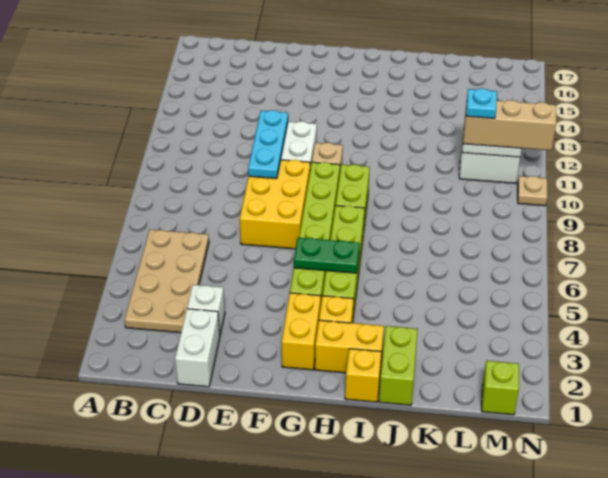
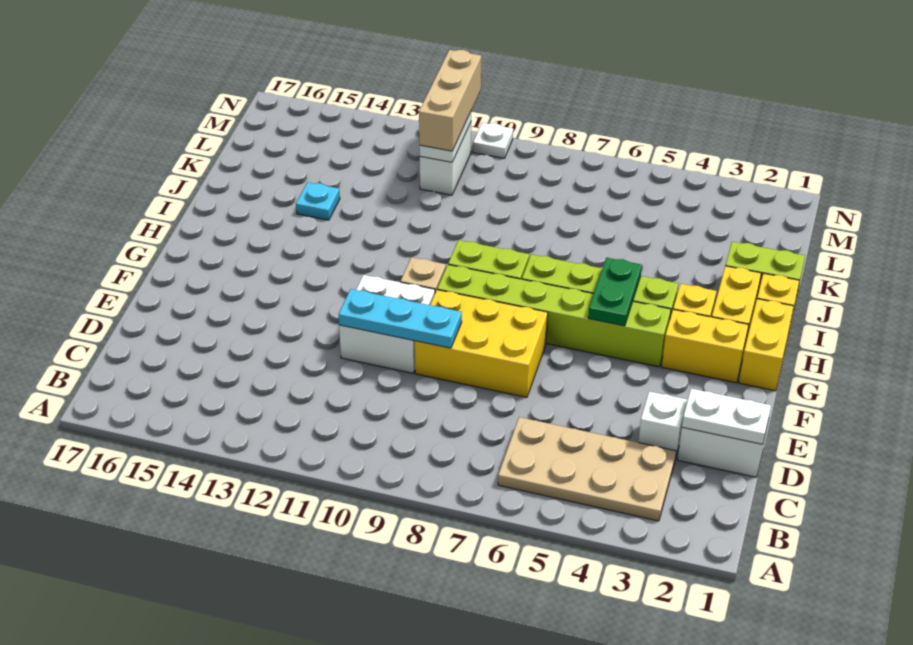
none -> white 1x2 plate [682,389,771,445]
none -> yellow 1x2 brick [739,299,794,391]
cyan 1x1 plate [466,88,497,118] -> cyan 1x1 plate moved to [296,182,340,220]
lime 1x1 brick [482,361,519,415] -> none
tan 1x1 plate [518,176,547,206] -> white 1x1 plate [473,123,513,158]

